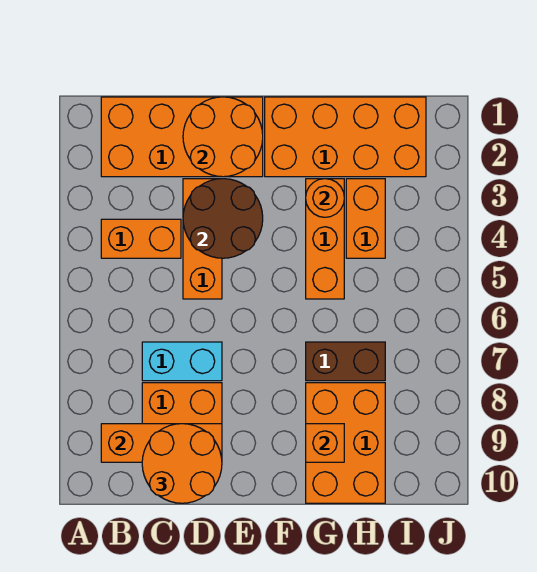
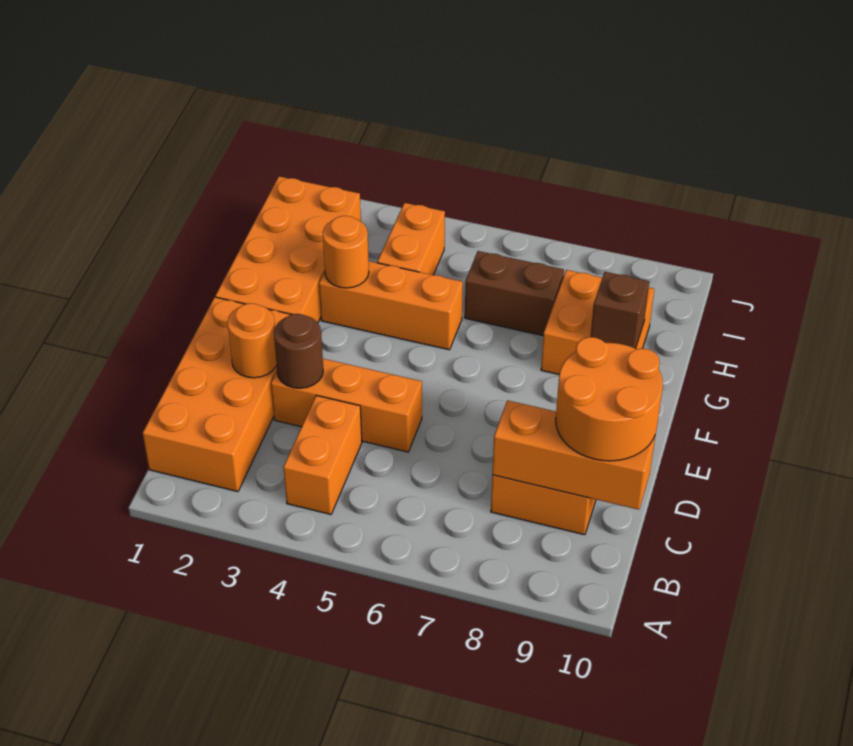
orange 1x3 brick [101,424,222,462] -> orange 1x3 brick turned to [492,400,655,510]
cyan 1x2 brick [142,342,222,381] -> none
orange 2x2 round brick [183,97,263,177] -> orange 1x1 round brick [227,303,277,378]
brown 2x2 round brick [183,179,263,258] -> brown 1x1 round brick [274,314,323,388]
brown 1x2 brick [306,342,385,381] -> brown 1x2 brick turned to [465,251,564,336]
orange 2x3 brick [306,383,385,503] -> orange 2x2 brick [541,270,654,374]
orange 1x1 brick [306,424,344,462] -> brown 1x1 brick [591,272,649,349]
orange 1x2 brick [346,179,385,258] -> orange 1x2 brick turned to [377,203,445,275]

